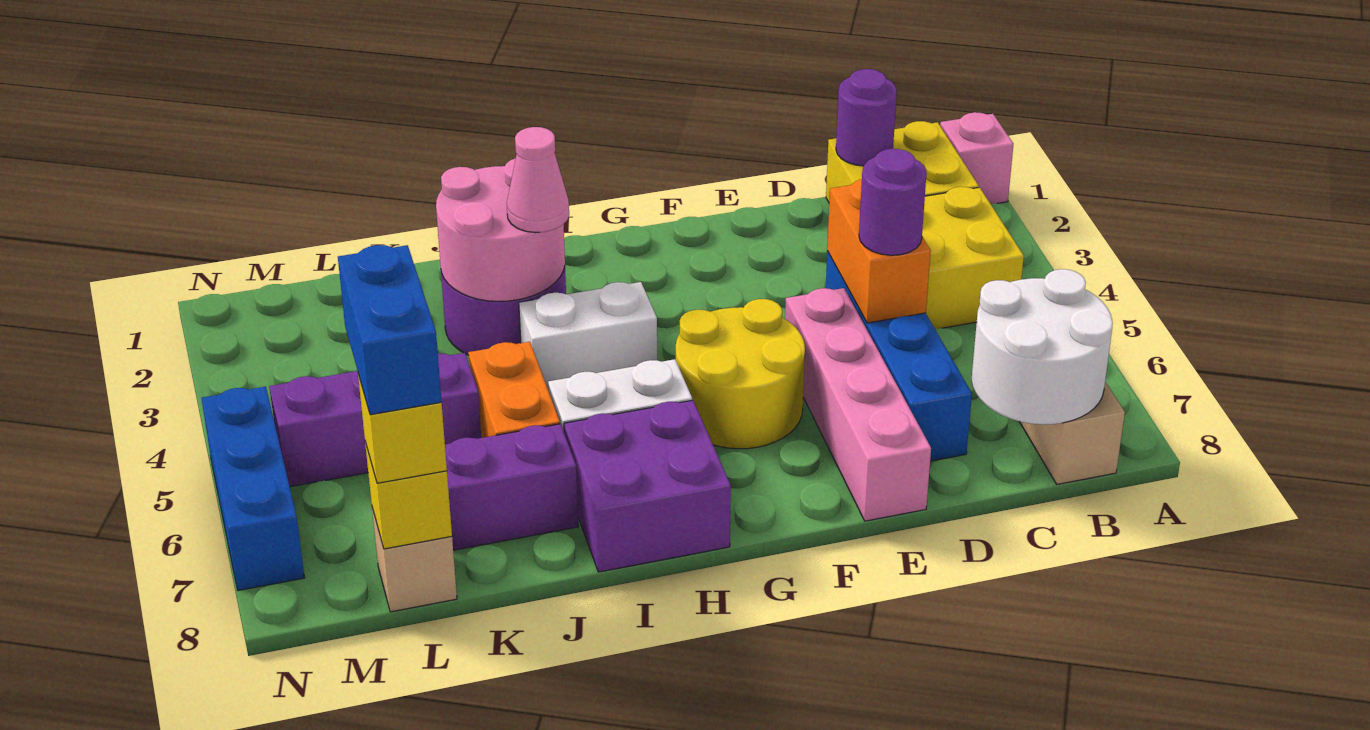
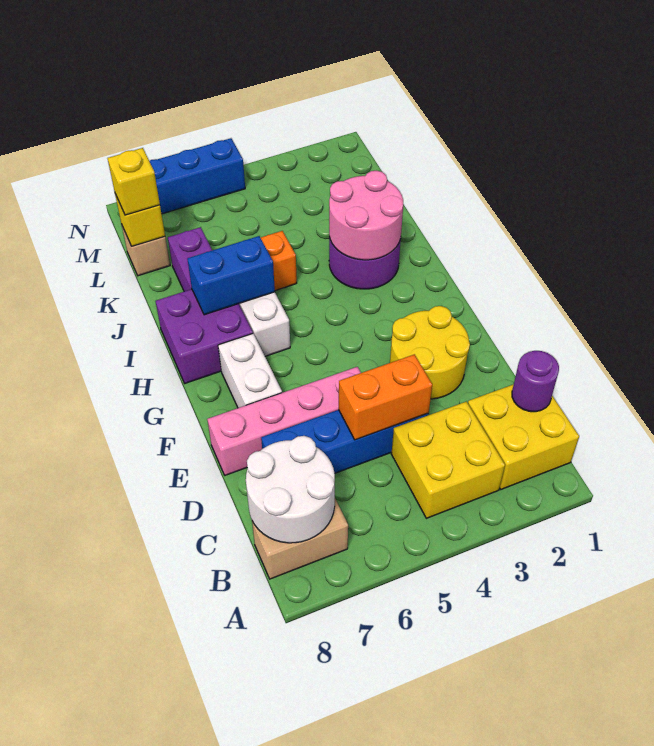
pink 1x1 brick [940,112,1013,204] -> none
purple 1x1 round brick [859,149,927,255] -> none
yellow 2x2 round brick [676,299,805,449] -> yellow 2x2 round brick moved to [390,306,470,399]
white 1x2 brick [519,282,657,391] -> white 1x2 brick moved to [218,334,282,408]
pink 1x1 cone [507,127,569,233] -> none
purple 1x3 brick [269,353,481,487] -> none
blue 1x2 brick [338,245,442,415] -> blue 1x2 brick moved to [187,236,275,315]

